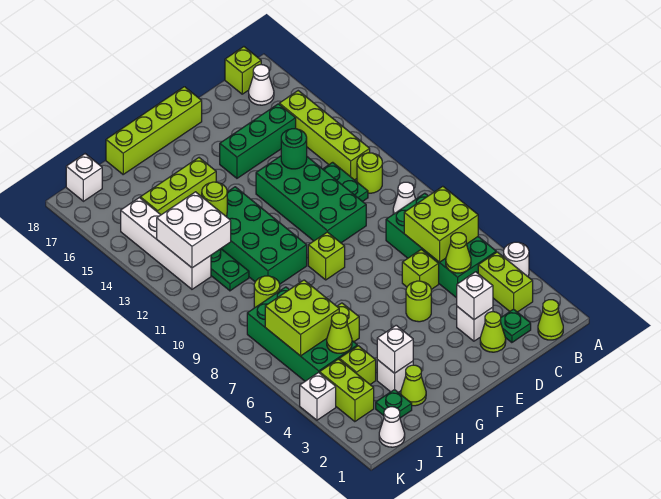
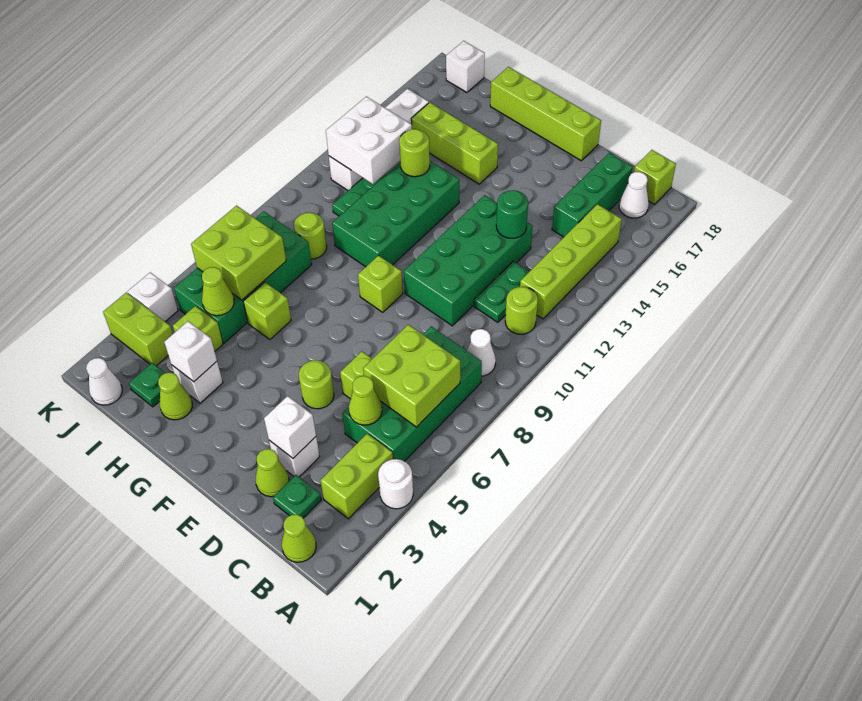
green 1x3 brick [220,104,296,178] -> green 1x3 brick turned to [552,153,633,237]
lime 1x2 brick [320,359,374,422] -> lime 1x2 brick turned to [103,293,173,366]

